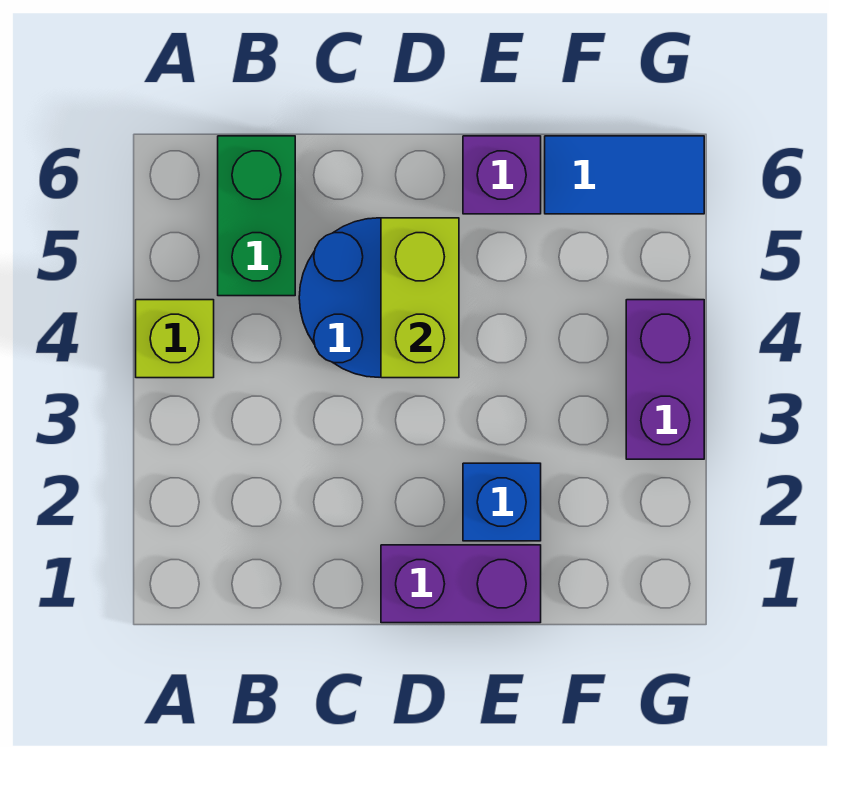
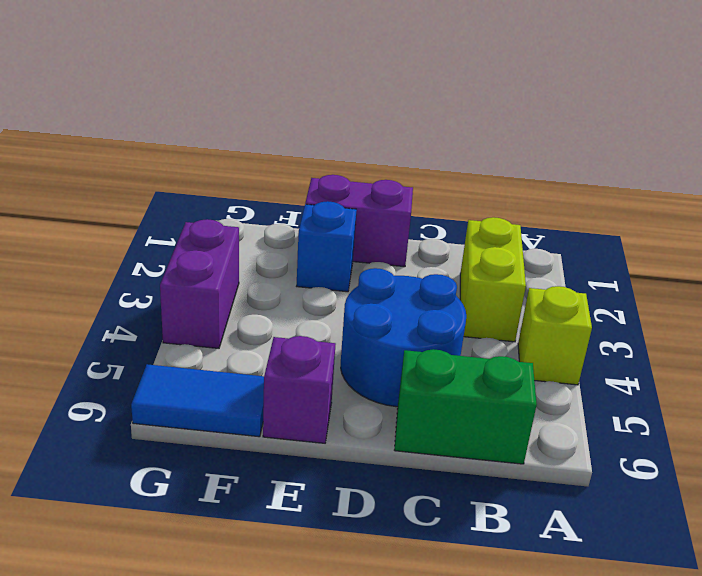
green 1x2 brick [218,136,295,296] -> green 1x2 brick turned to [395,349,537,464]
lime 1x2 brick [381,218,459,378] -> lime 1x2 brick moved to [460,217,526,342]

